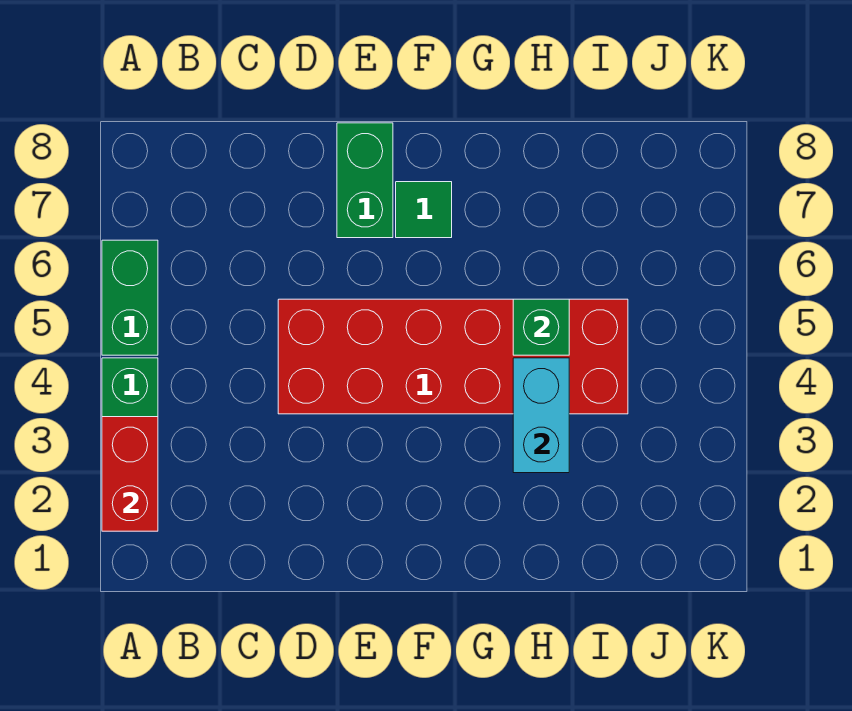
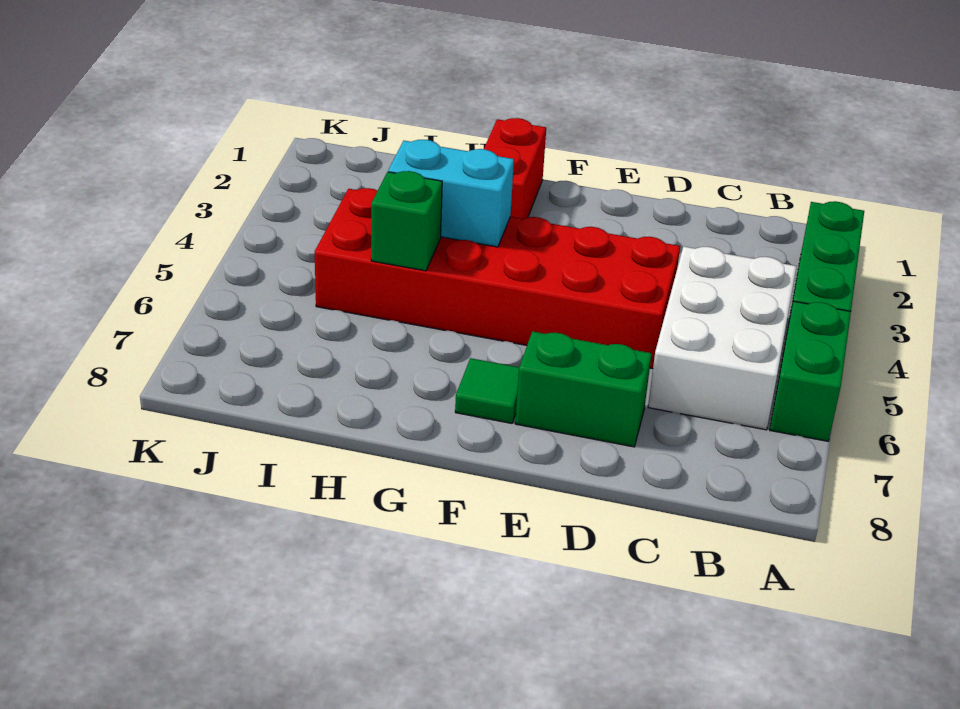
red 1x2 brick [102,417,158,531] -> red 1x2 brick moved to [484,118,546,219]
none -> white 2x3 brick [648,246,797,430]
green 1x2 brick [337,123,393,238] -> green 1x2 brick turned to [515,331,652,447]
cyan 1x2 brick [513,358,569,473] -> cyan 1x2 brick turned to [388,140,514,247]

